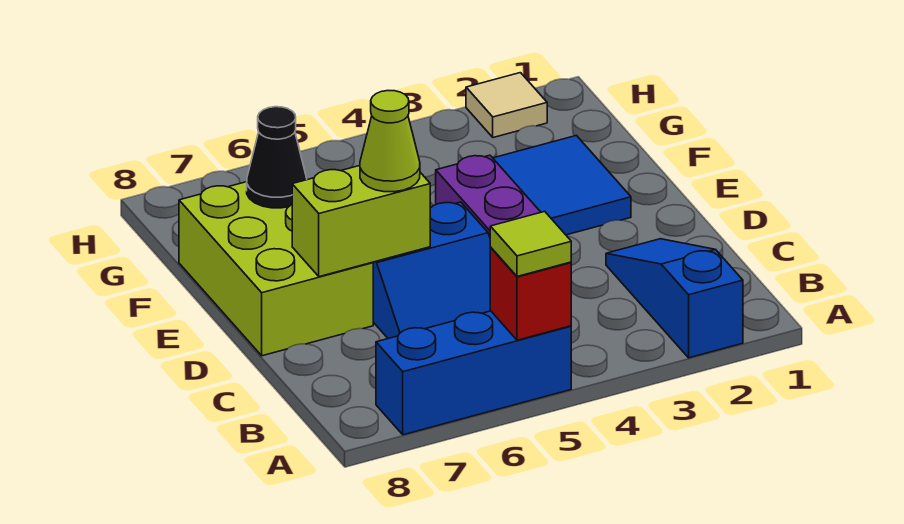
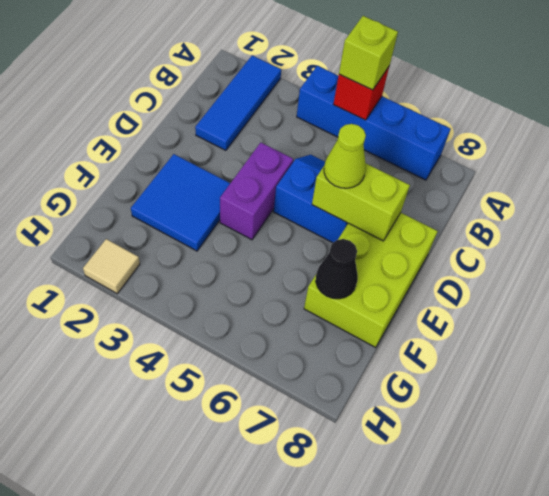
blue 1x3 slope [606,239,743,358] -> blue 1x3 tile [195,55,281,150]
blue 1x3 brick [376,311,571,435] -> blue 1x4 brick [297,66,450,180]
lime 1x1 tile [490,211,571,276] -> lime 1x1 brick [339,16,398,90]

